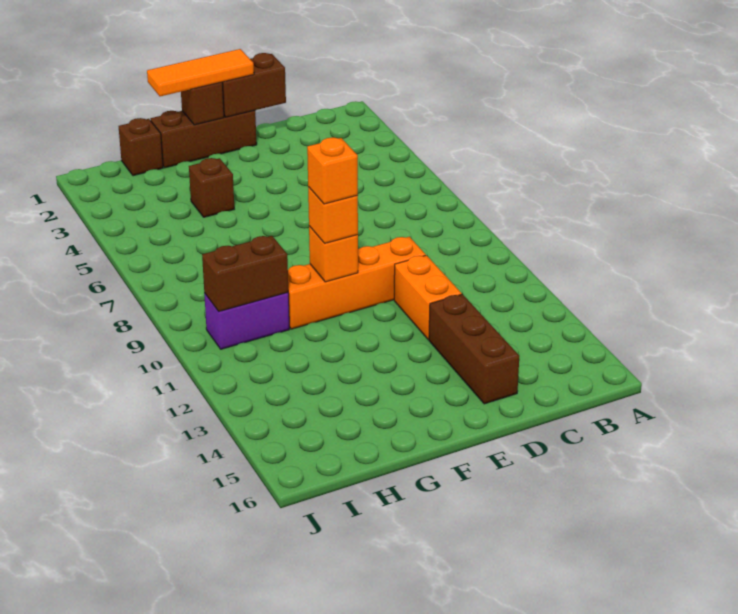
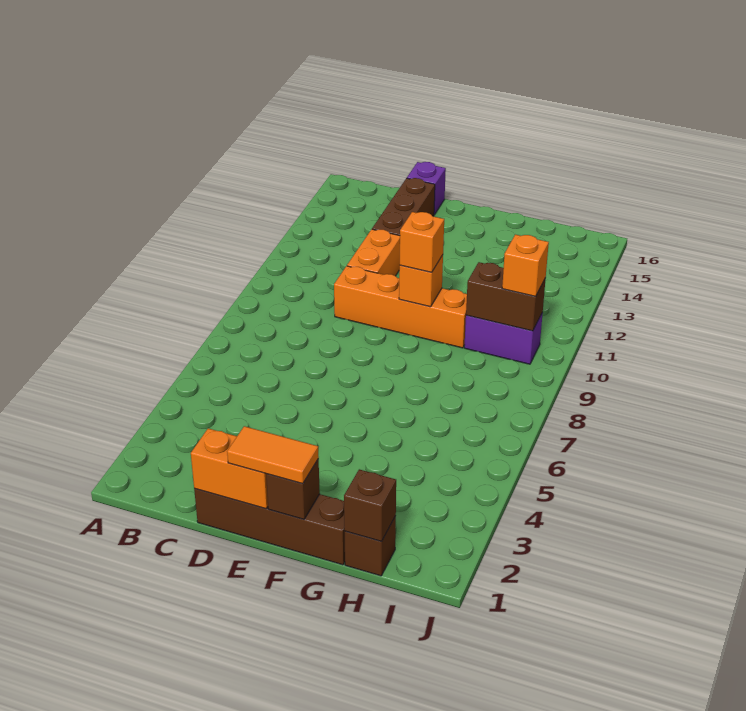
brown 1x2 brick [222,53,286,117] -> orange 1x2 brick [191,428,268,509]
none -> purple 1x1 brick [407,162,446,215]
brown 1x3 brick [151,110,257,168] -> brown 1x4 brick [194,489,345,565]
orange 1x3 tile [147,49,254,96] -> orange 1x2 tile [227,426,319,484]
orange 1x1 brick [307,137,358,204] -> orange 1x1 brick moved to [502,235,549,296]
brown 1x1 brick [189,158,234,217] -> brown 1x1 brick moved to [344,469,396,542]

